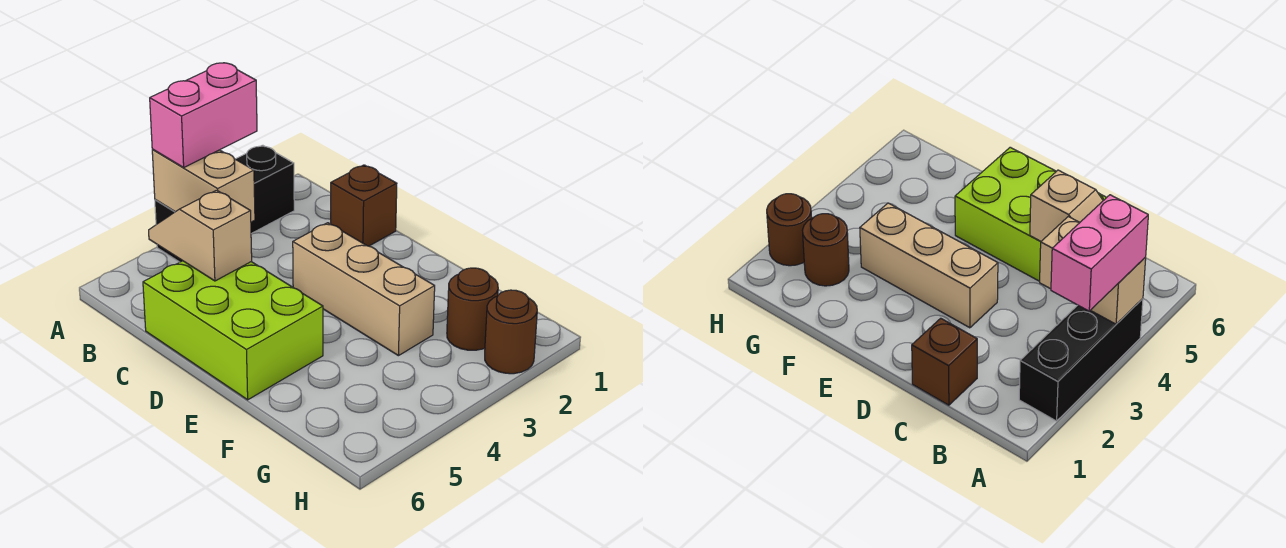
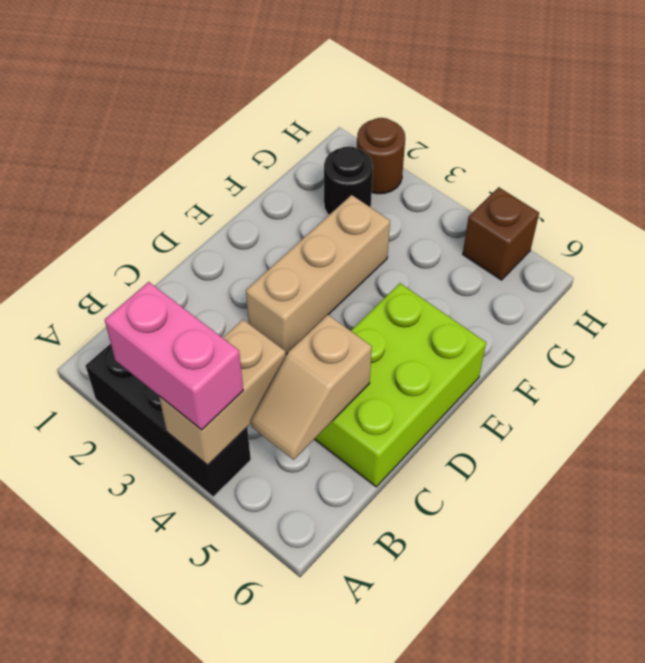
brown 1x1 brick [331,165,397,246] -> brown 1x1 brick moved to [463,187,539,280]
brown 1x1 round brick [447,268,498,350] -> black 1x1 round brick [324,146,373,215]

